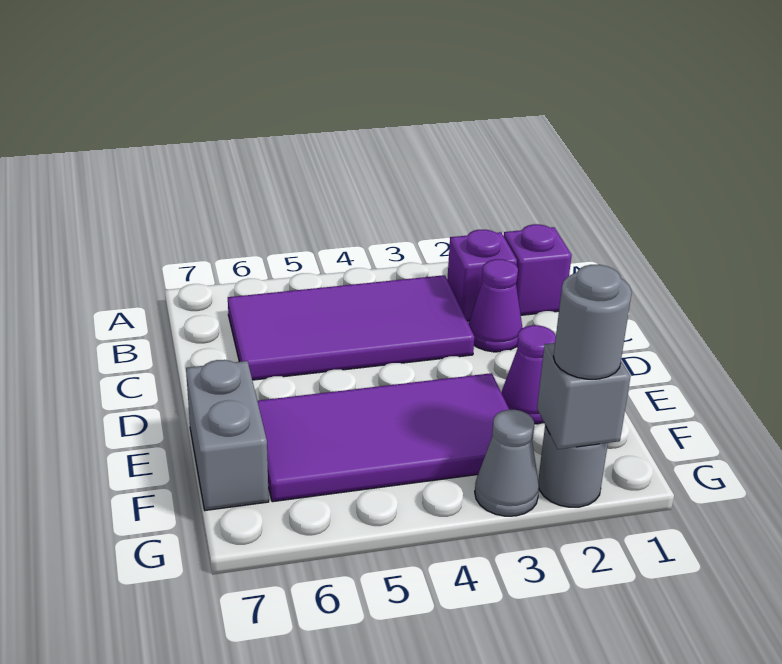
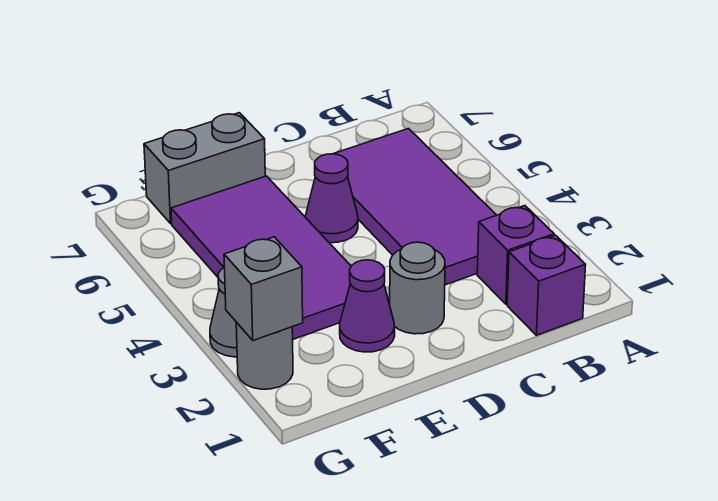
purple 1x1 cone [468,259,522,352] -> purple 1x1 cone moved to [305,154,358,243]
grey 1x1 round brick [553,265,632,379] -> grey 1x1 round brick moved to [390,242,445,334]

